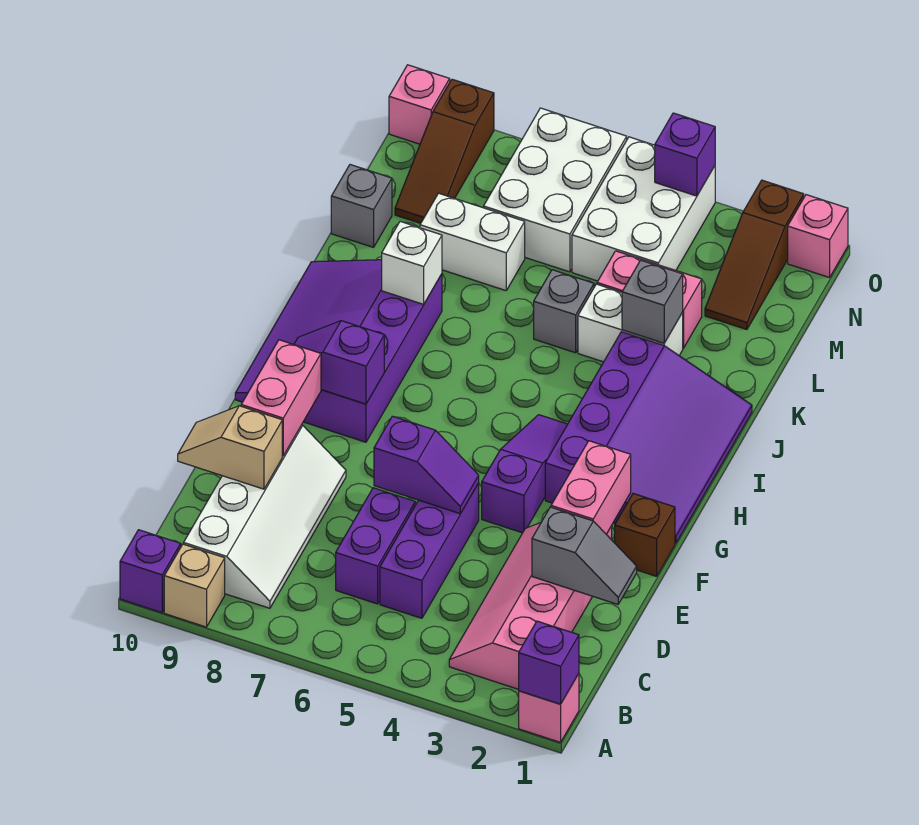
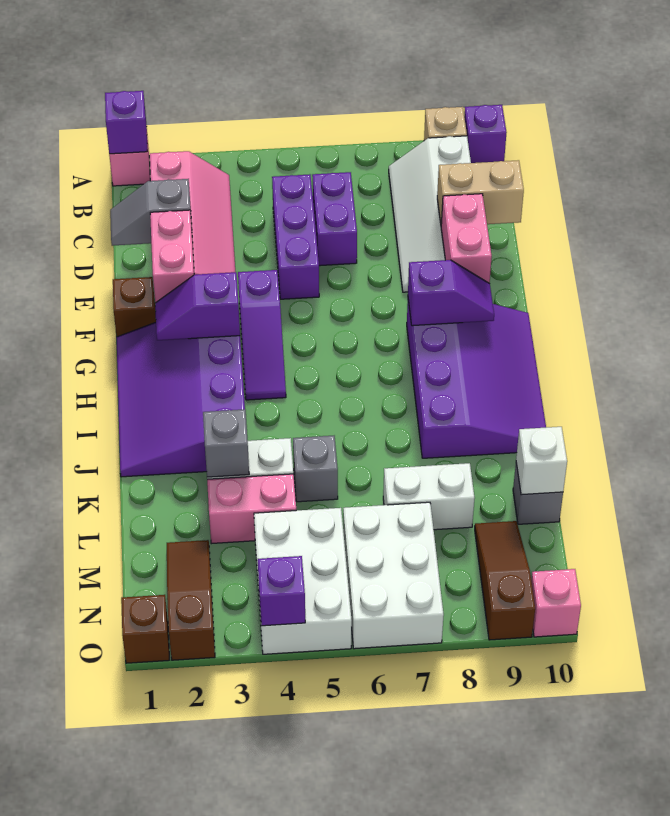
tan 1x2 slope [178,406,282,489] -> tan 1x2 brick [437,160,524,224]
purple 1x2 slope [374,416,479,514] -> purple 1x2 slope moved to [155,272,240,340]
white 1x1 brick [382,221,442,304] -> white 1x1 brick moved to [516,427,567,495]
pink 1x1 brick [788,195,848,278] -> brown 1x1 brick [121,595,169,663]

